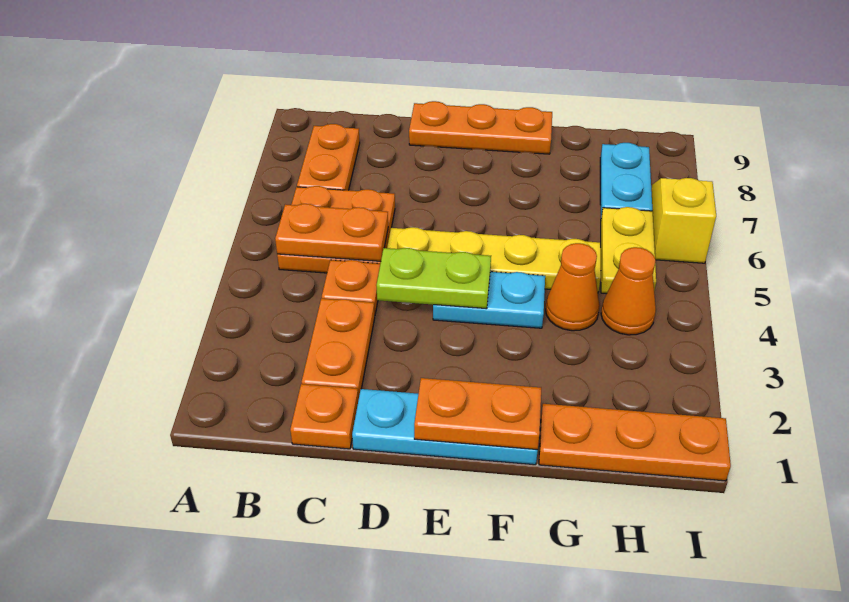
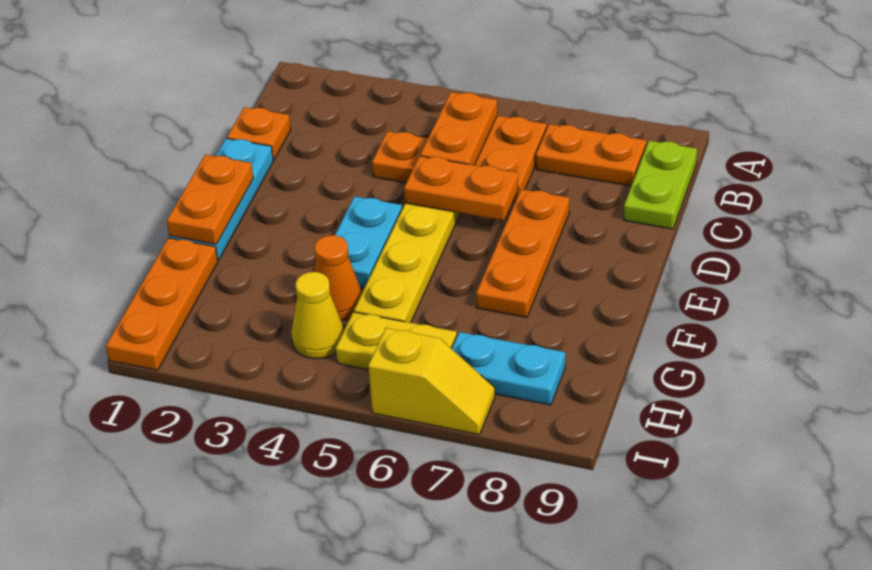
orange 1x2 plate [302,299,375,400] -> orange 1x2 plate moved to [404,156,518,220]
lime 1x2 plate [376,248,491,309] -> lime 1x2 plate moved to [624,141,697,229]
orange 1x3 plate [409,101,552,154] -> orange 1x3 plate moved to [476,189,569,318]
orange 1x1 cone [601,247,656,335] -> yellow 1x1 cone [291,272,344,359]

